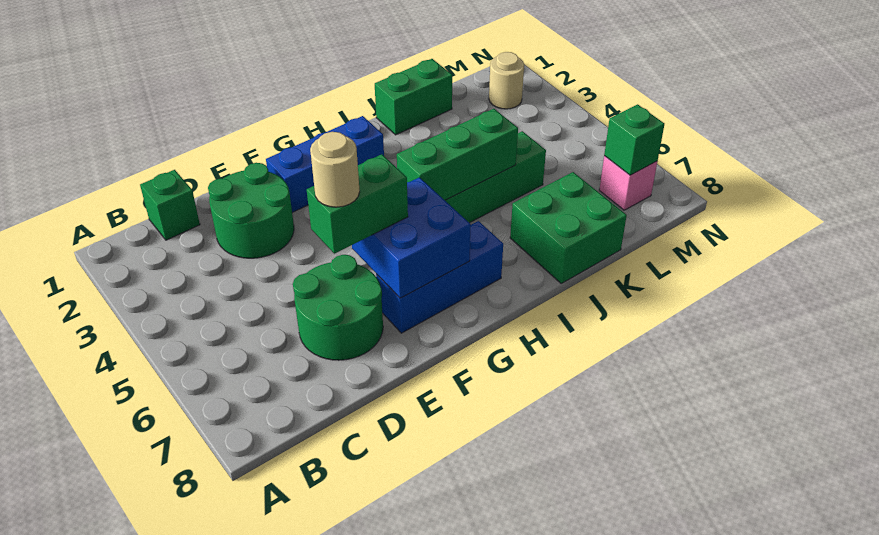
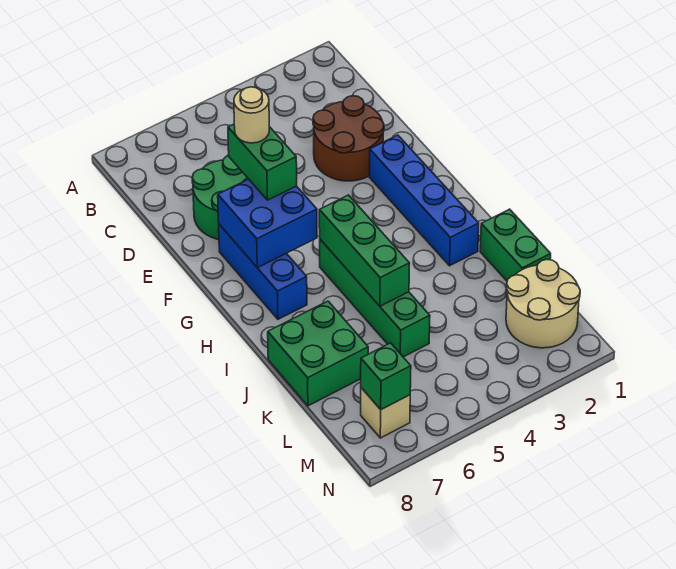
green 1x1 brick [140,170,200,240] -> none
green 2x2 round brick [208,163,294,258] -> brown 2x2 round brick [313,96,384,181]
blue 1x3 brick [266,116,384,212] -> blue 1x4 brick [369,135,479,266]
tan 1x1 round brick [489,52,524,109] -> tan 2x2 round brick [506,260,580,348]
pink 1x1 brick [599,156,658,210] -> tan 1x1 brick [361,388,410,438]

